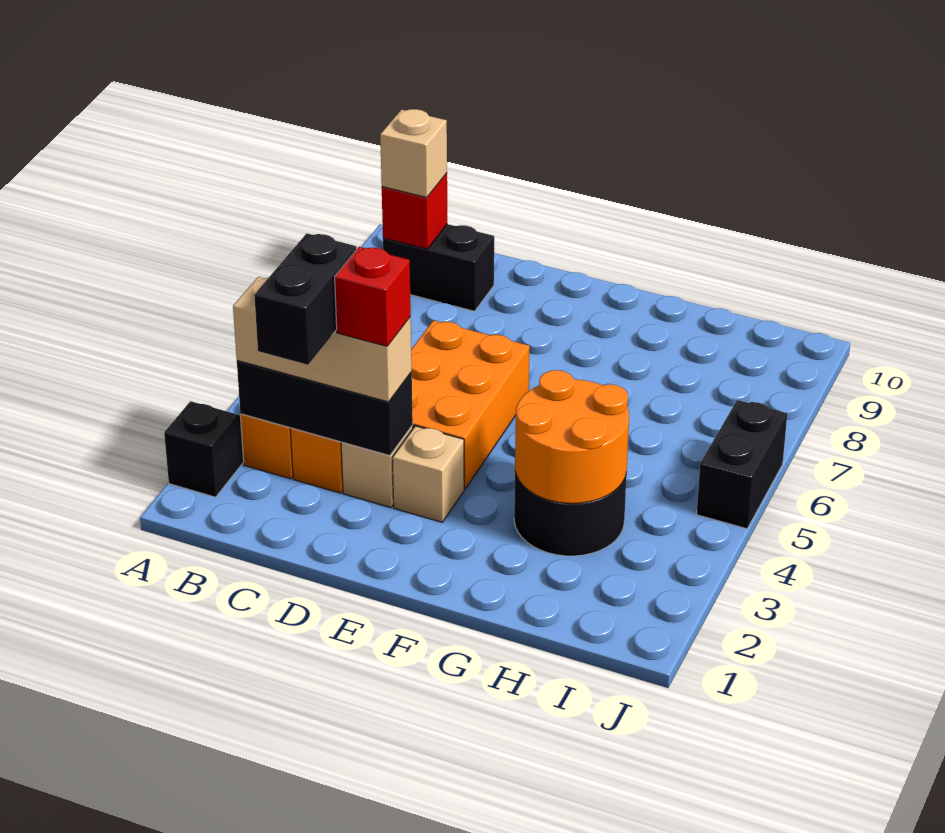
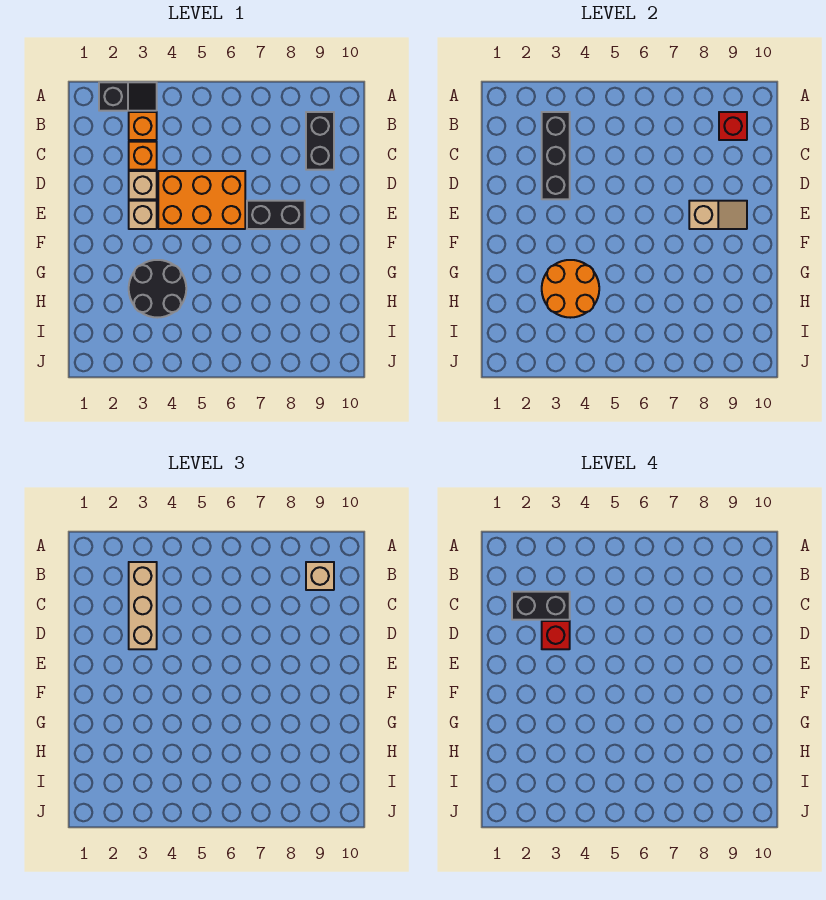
none -> tan 1x2 slope [689,201,747,229]
black 1x2 brick [697,400,787,529] -> black 1x2 brick moved to [247,201,305,229]

